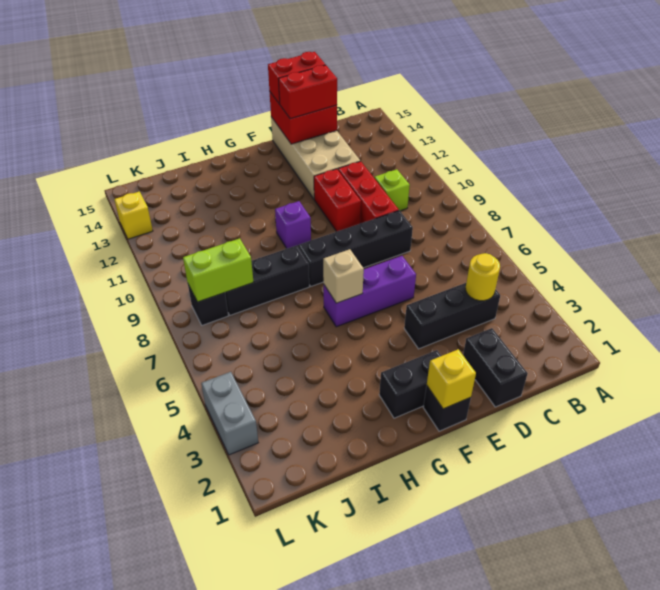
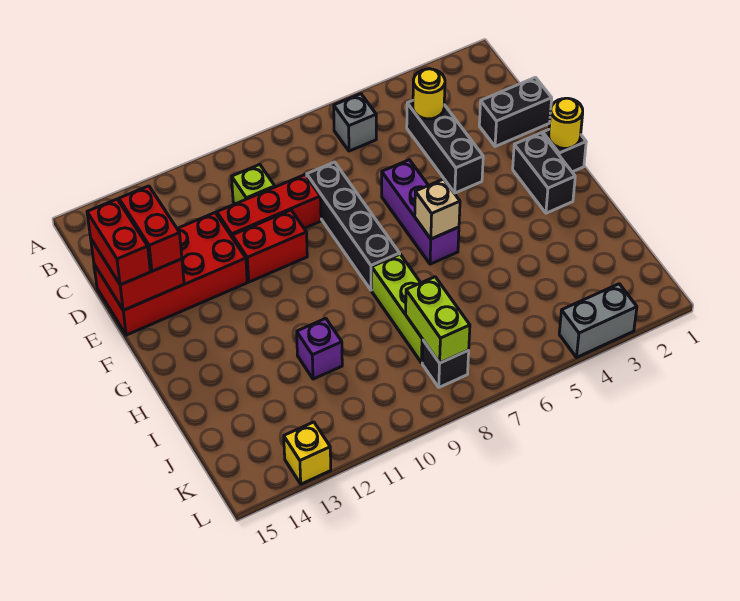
none -> grey 1x1 brick [334,94,376,151]
tan 2x4 brick [271,117,360,199] -> red 2x4 brick [94,213,247,335]
yellow 1x1 brick [427,349,476,409] -> yellow 1x1 round brick [549,98,583,148]
purple 1x1 brick [275,201,311,248] -> purple 1x1 brick moved to [297,318,342,379]
black 1x3 brick [225,245,309,315] -> lime 1x3 brick [372,254,423,363]

